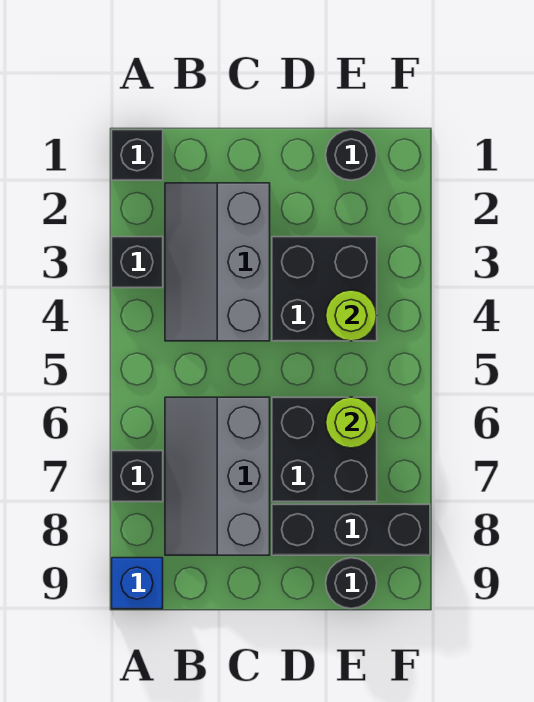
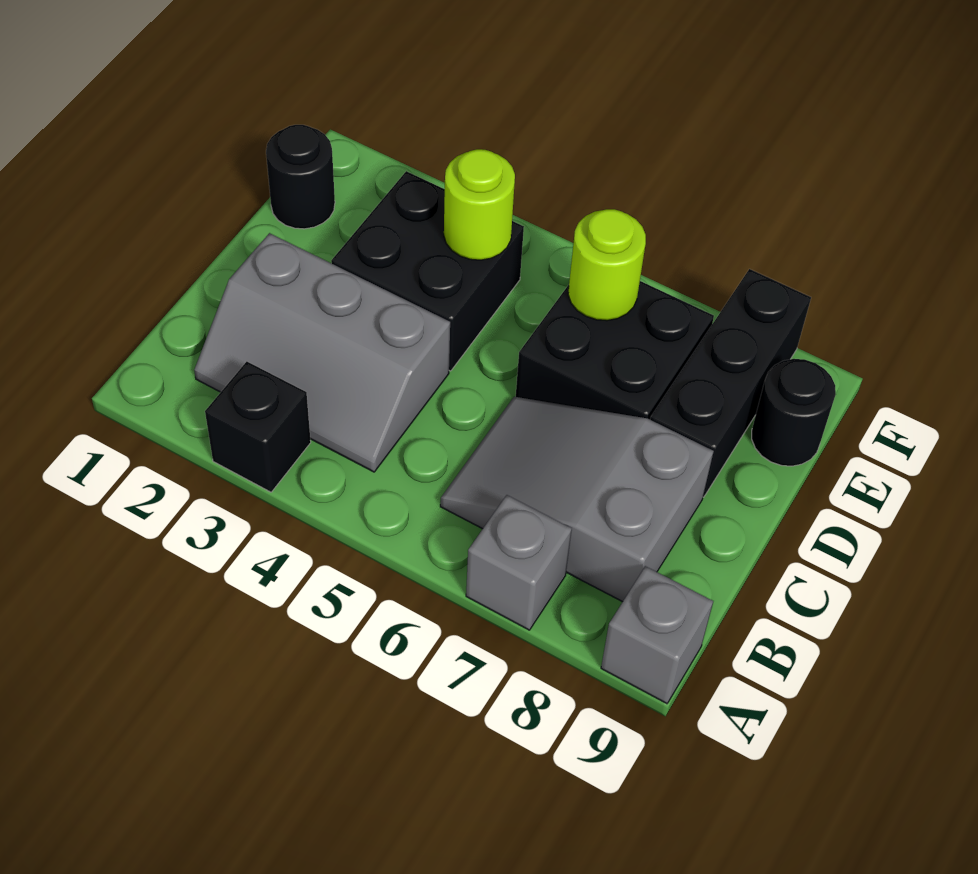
black 1x1 brick [112,130,163,180] -> none
black 1x1 brick [112,451,163,502] -> grey 1x1 brick [466,495,572,630]
blue 1x1 brick [112,558,163,609] -> grey 1x1 brick [601,566,713,704]
grey 2x3 slope [165,397,270,555] -> grey 2x3 slope turned to [440,397,714,602]

